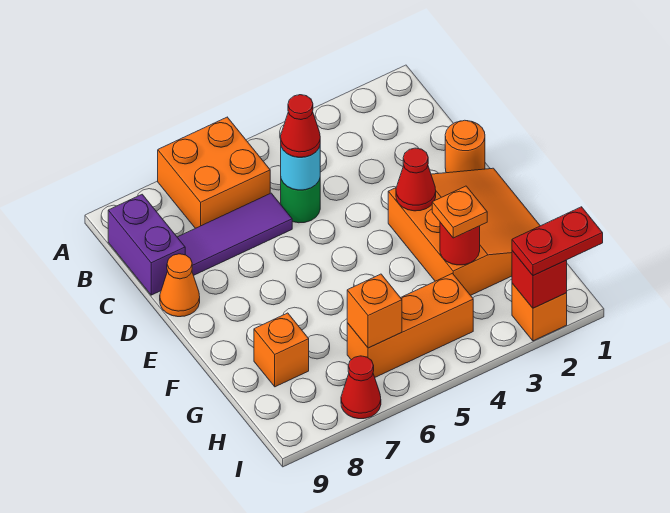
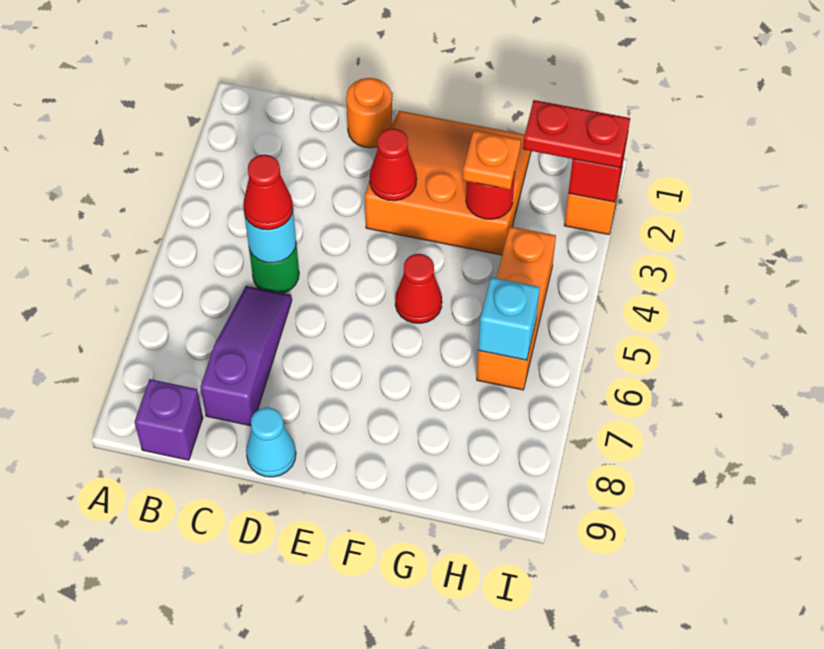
orange 2x2 brick [158,117,270,228] -> none
purple 1x2 brick [108,194,185,295] -> purple 1x1 brick [135,379,203,460]
purple 1x3 tile [177,193,292,275] -> purple 1x3 slope [200,286,292,426]
orange 1x1 cone [160,254,200,317] -> cyan 1x1 cone [246,408,296,477]
orange 1x1 brick [254,313,309,387] -> none
orange 1x1 brick [347,274,402,348] -> cyan 1x1 brick [478,277,540,360]
red 1x2 plate [512,207,603,276] -> red 1x2 plate turned to [523,100,630,168]
red 1x1 cone [341,356,381,419] -> red 1x1 cone moved to [395,254,442,323]

